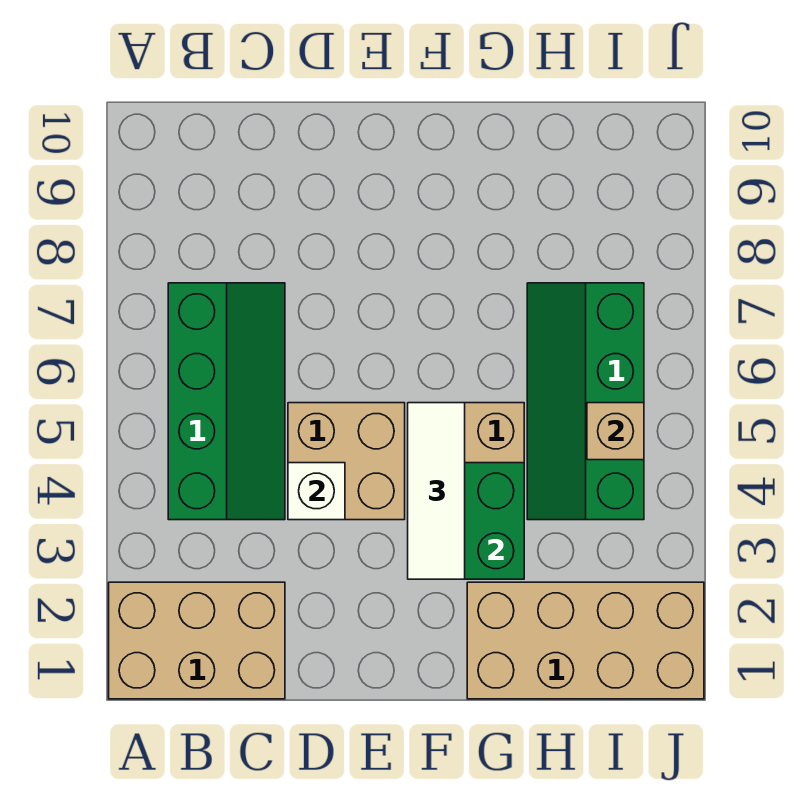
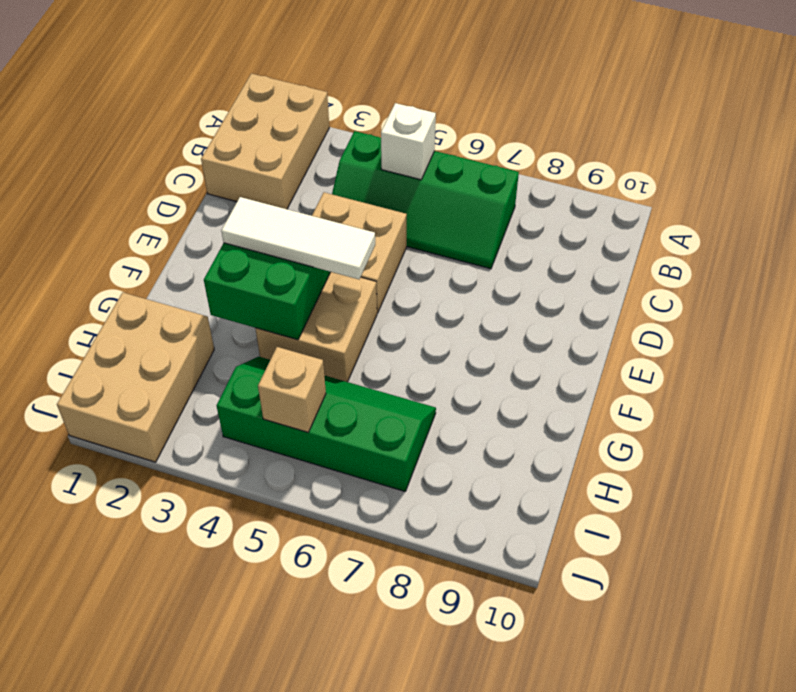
white 1x1 brick [288,463,345,520] -> white 1x1 brick moved to [381,103,436,180]
tan 2x4 brick [467,582,704,699] -> tan 2x3 brick [57,293,214,462]

